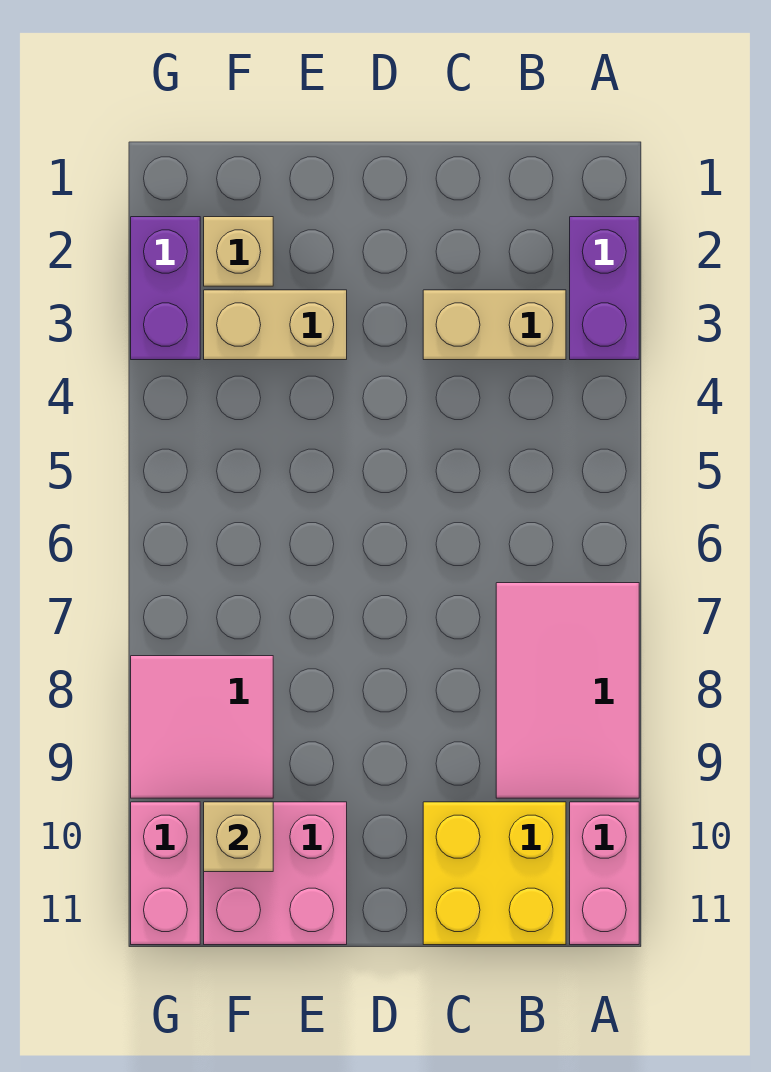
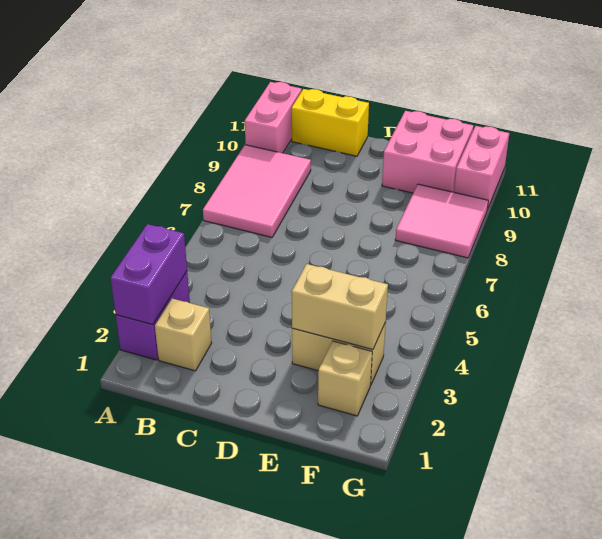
tan 1x2 brick [423,290,566,360] -> tan 1x2 brick moved to [292,264,388,349]
yellow 2x2 brick [423,802,566,945] -> yellow 1x2 brick [292,89,369,156]
tan 1x1 brick [204,802,273,872] -> tan 1x1 brick moved to [155,299,211,371]
purple 1x2 brick [131,217,200,360] -> purple 1x2 brick moved to [111,224,187,325]

